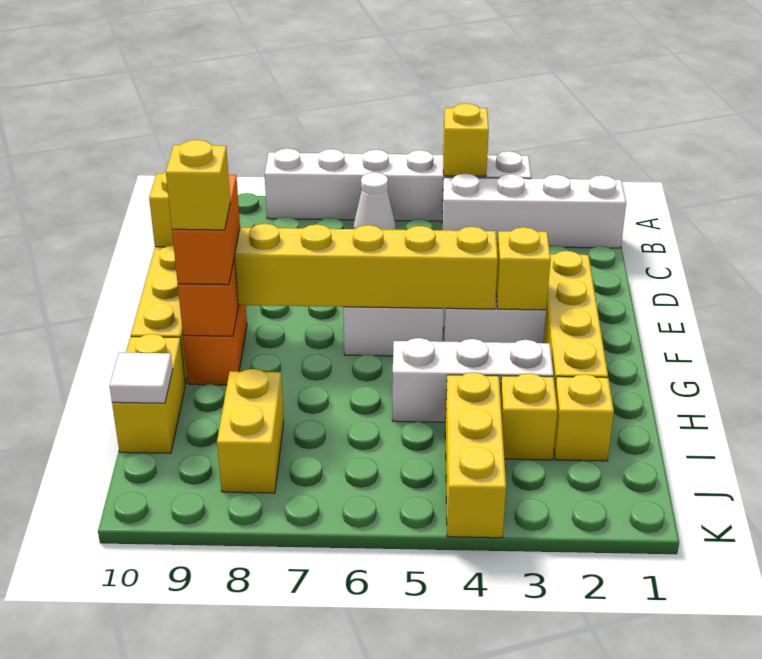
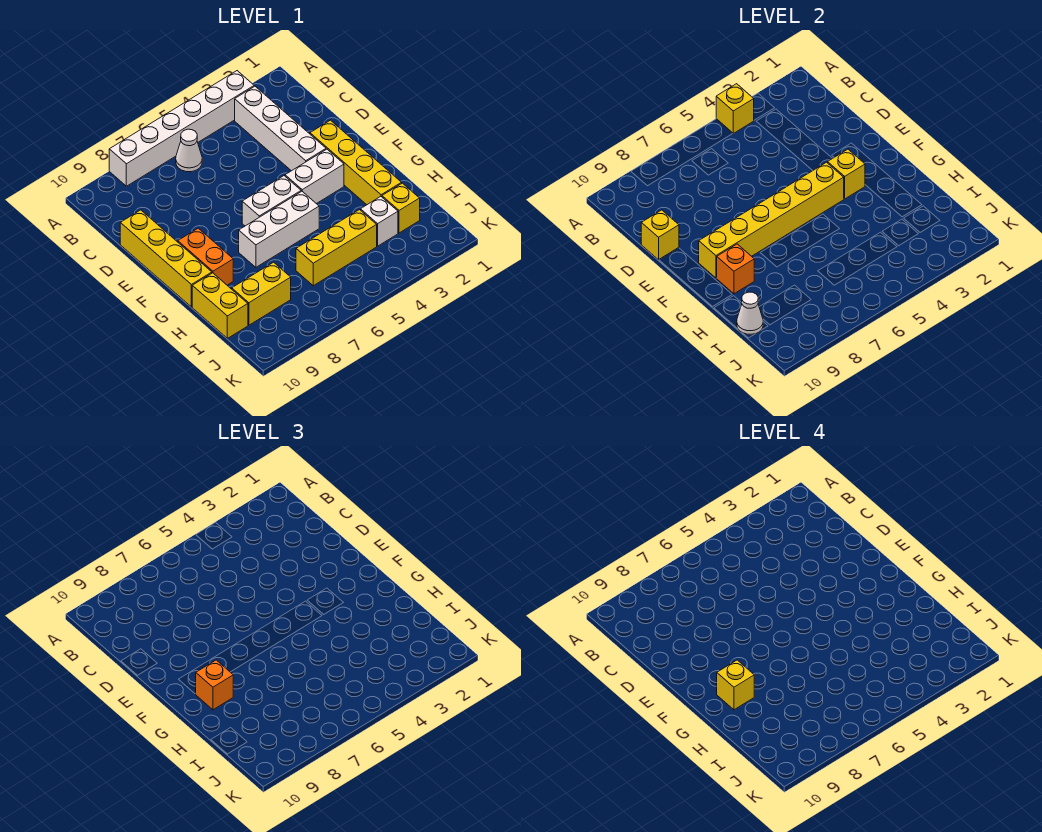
white 1x4 brick [442,174,626,248] -> white 1x4 brick turned to [235,86,326,171]
orange 1x2 brick [172,174,240,285] -> orange 1x1 brick [195,660,233,710]
white 1x3 brick [392,338,554,422] -> white 1x3 brick moved to [239,191,319,267]
yellow 1x1 brick [500,373,558,460] -> white 1x1 brick [361,197,398,246]
yellow 1x3 brick [445,372,506,538] -> yellow 1x3 brick turned to [296,210,377,286]
yellow 1x2 brick [217,369,284,493] -> yellow 1x2 brick turned to [232,262,291,325]
white 1x1 tile [110,353,173,403] -> white 1x1 cone [737,292,763,334]

